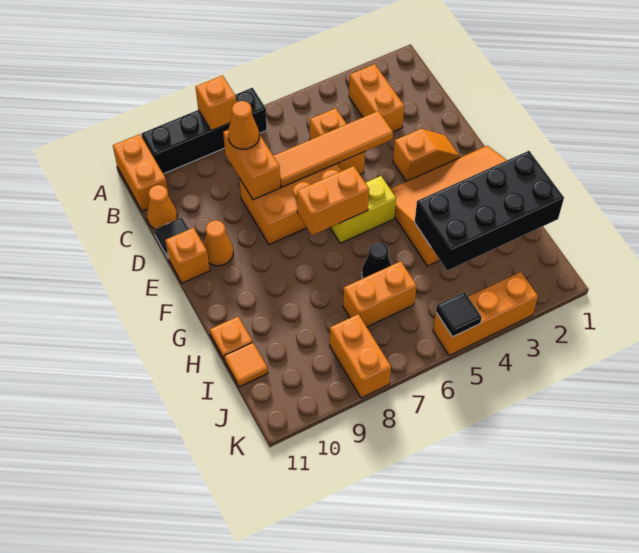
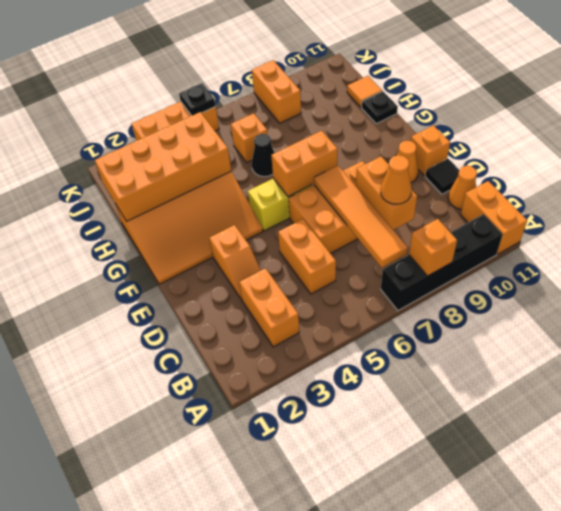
orange 1x4 tile [274,111,393,187] -> orange 1x4 tile turned to [314,166,408,268]
orange 1x2 slope [393,129,460,181] -> orange 1x2 slope turned to [209,225,261,300]
black 2x4 brick [415,151,564,271] -> orange 2x4 brick [95,112,231,221]
orange 1x1 plate [210,317,253,360] -> black 1x1 plate [362,91,398,124]
orange 1x2 brick [343,261,417,327] -> orange 1x1 brick [231,113,268,162]
black 1x1 tile [436,292,482,337] -> black 1x1 plate [179,83,216,116]

